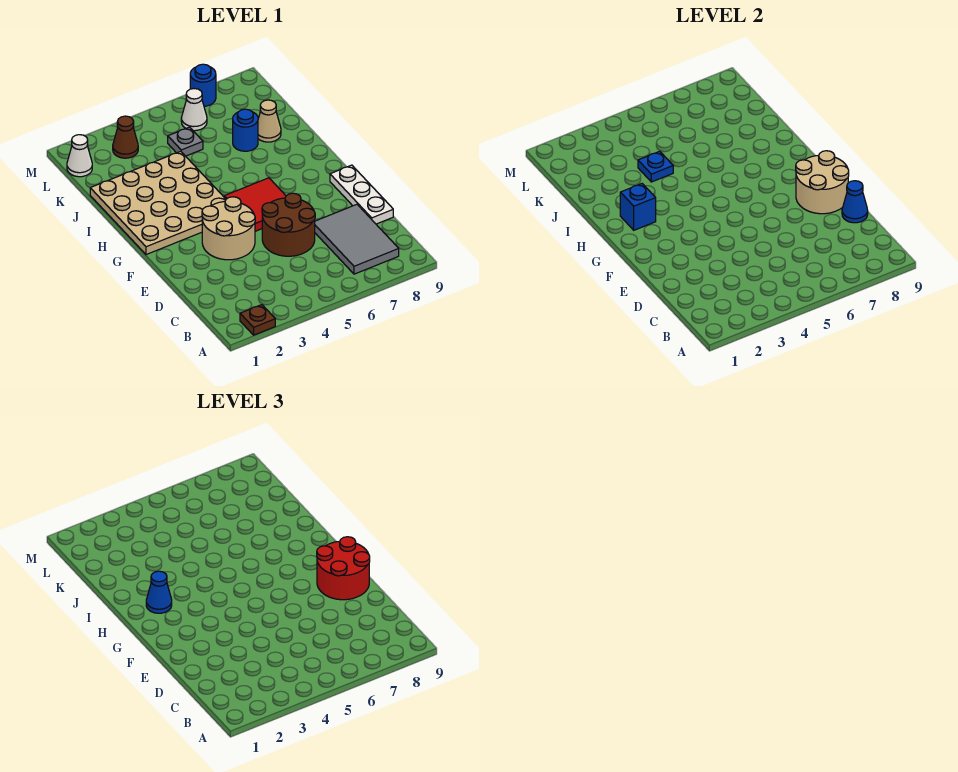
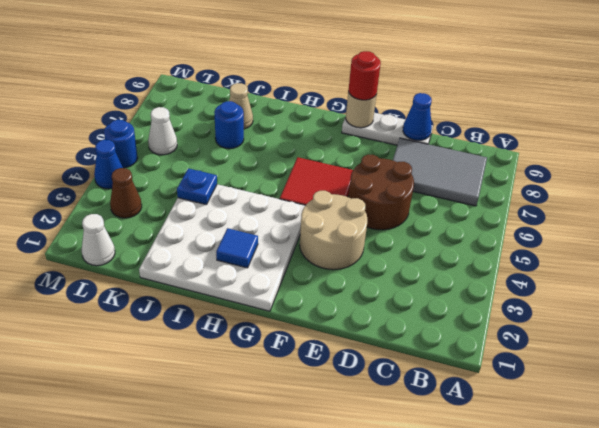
brown 1x1 plate [240,305,275,335] -> none
tan 2x2 round brick [796,151,849,214] -> tan 1x1 round brick [346,92,376,128]
red 2x2 round brick [317,537,370,600] -> red 1x1 round brick [348,51,381,100]
tan 4x4 plate [90,151,226,255] -> white 4x4 plate [139,184,306,311]
blue 1x1 brick [620,184,656,230] -> blue 1x1 tile [216,228,258,268]
blue 1x1 cone [146,571,172,613] -> blue 1x1 cone moved to [94,140,123,189]
grey 1x1 plate [168,127,203,156] -> none
blue 1x1 round brick [190,64,216,106] -> blue 1x1 round brick moved to [104,120,138,168]

